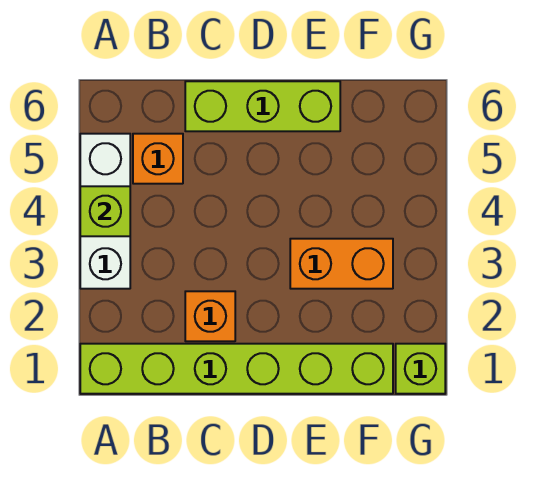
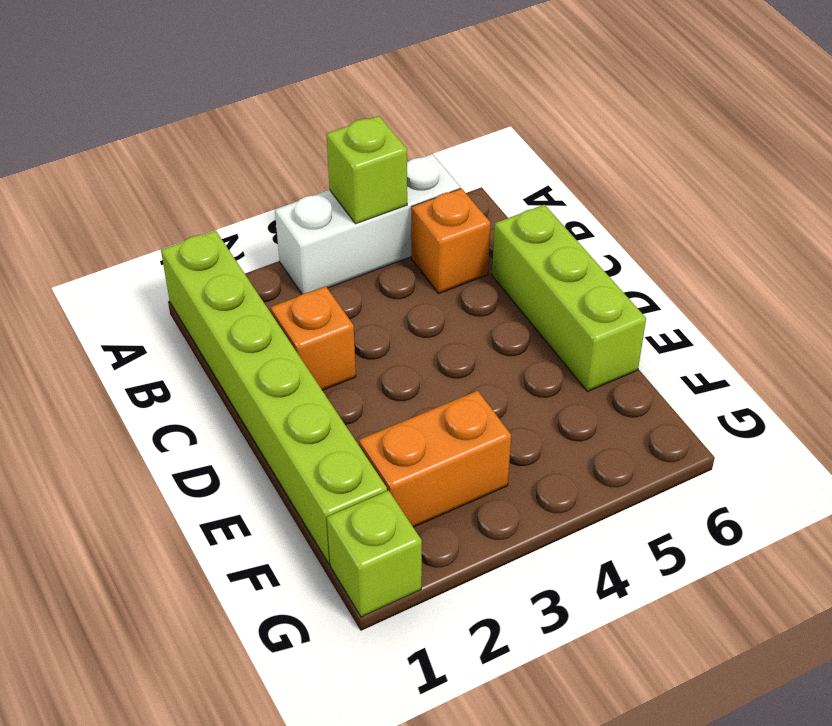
orange 1x2 brick [290,239,393,289] -> orange 1x2 brick turned to [359,391,511,527]

